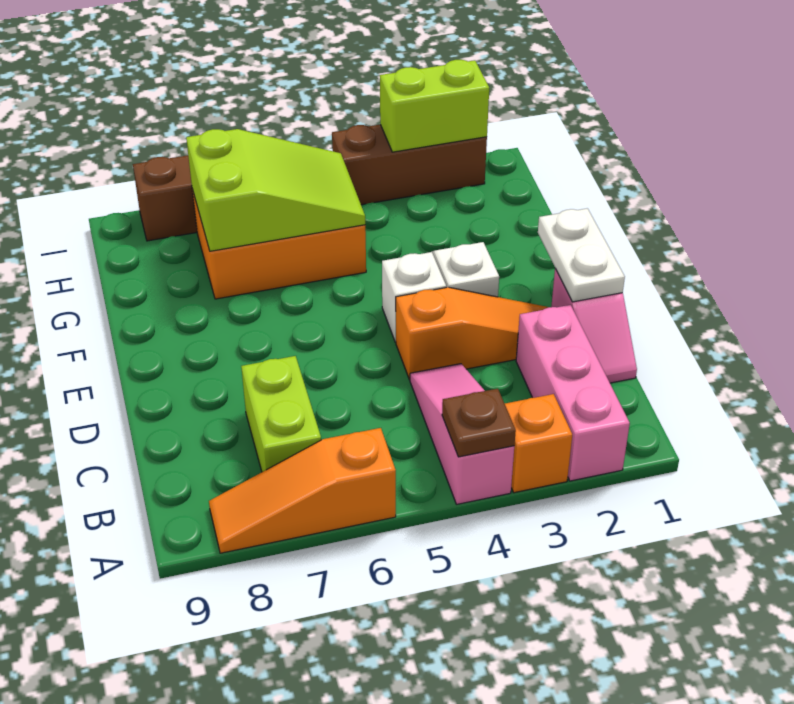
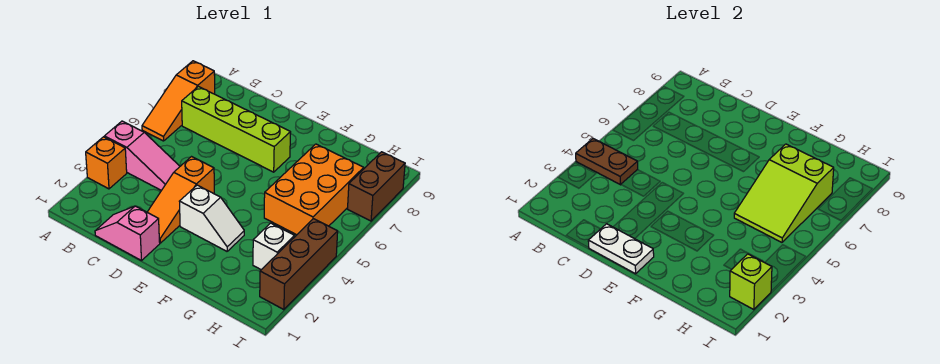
pink 1x3 brick [516,305,630,481] -> none
brown 1x1 plate [442,389,516,457] -> brown 1x2 plate [576,139,638,185]
orange 1x3 slope [209,428,396,553] -> orange 1x3 slope turned to [142,61,215,141]
lime 1x2 brick [241,356,321,472] -> lime 1x4 brick [182,87,291,172]
white 1x1 brick [382,252,446,342] -> white 1x1 brick moved to [253,223,294,270]
lime 1x2 brick [380,60,489,152] -> lime 1x1 brick [730,254,772,310]

